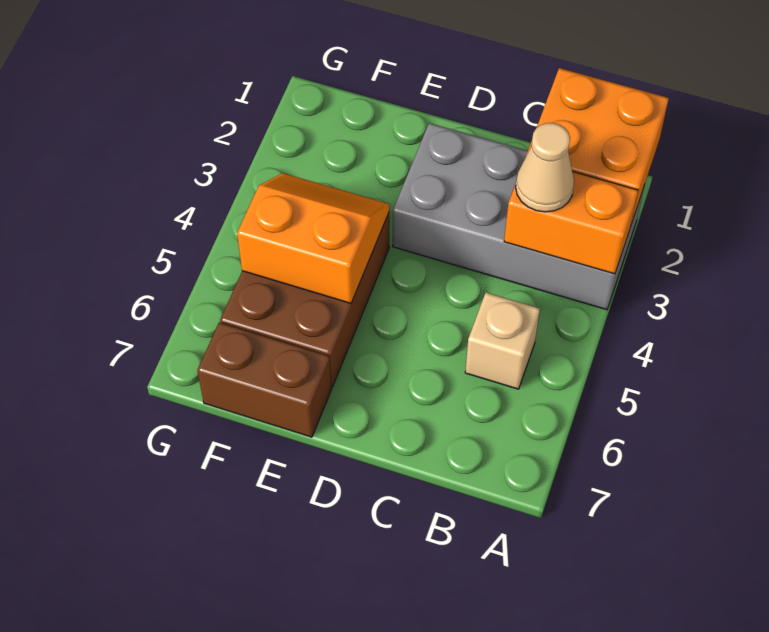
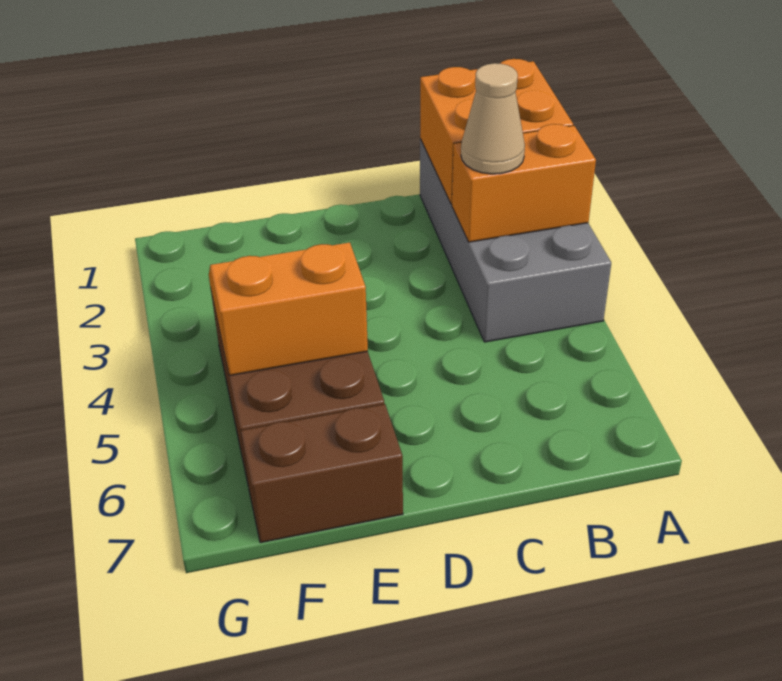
grey 2x4 brick [393,123,644,310] -> grey 2x4 brick turned to [420,139,611,342]
tan 1x1 brick [465,293,540,389] -> none

